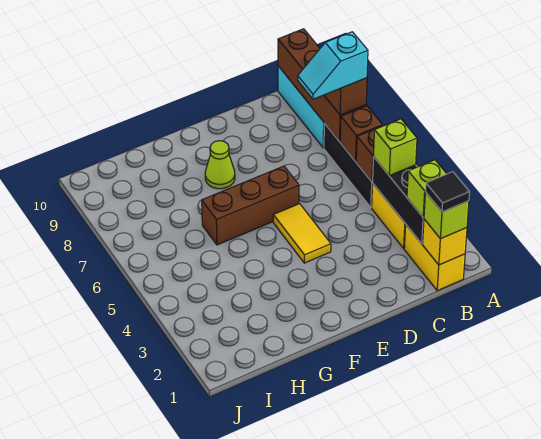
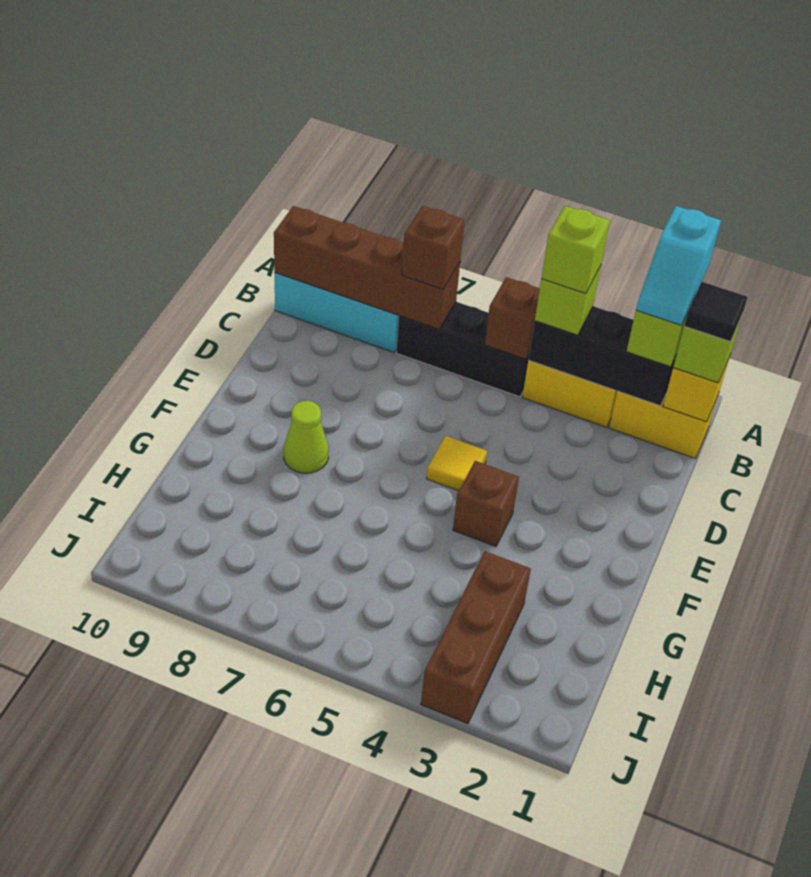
none -> lime 1x1 brick [541,206,610,293]
brown 1x1 brick [340,106,382,161] -> brown 1x1 brick moved to [453,461,519,547]
cyan 1x2 slope [298,32,368,99] -> cyan 1x2 slope moved to [636,206,721,325]
yellow 1x2 tile [273,204,331,263] -> yellow 1x1 tile [427,436,487,491]
brown 1x3 brick [202,166,299,245] -> brown 1x3 brick moved to [421,551,531,724]

